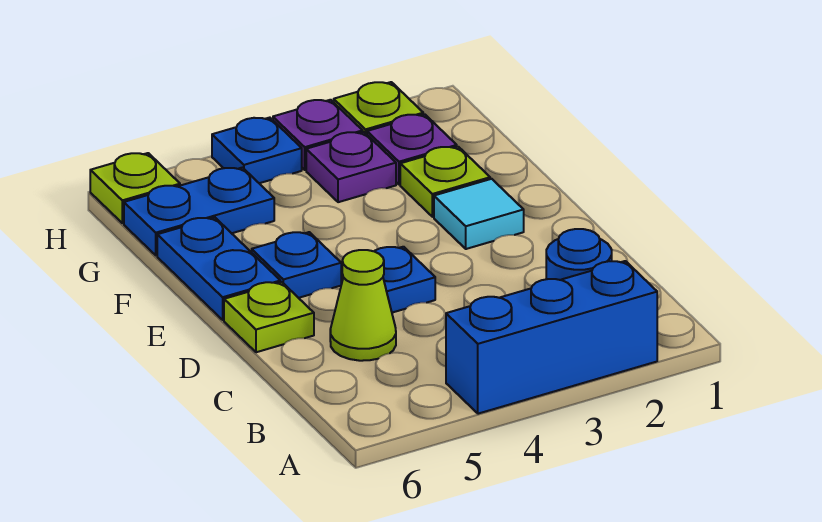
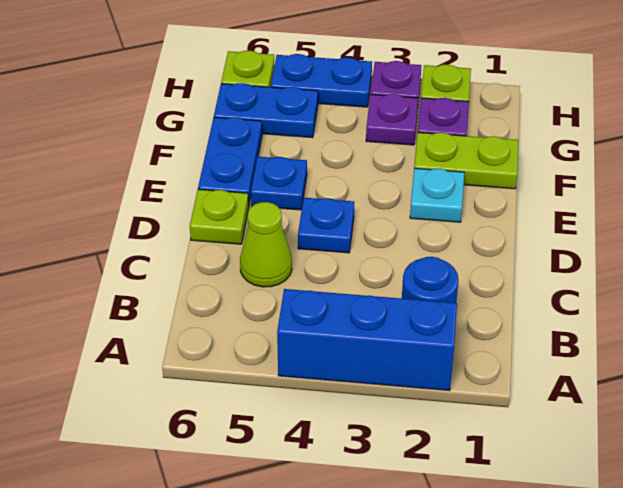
cyan 1x1 tile [434,179,524,249] -> cyan 1x1 plate [410,168,464,222]
lime 1x1 plate [400,147,490,217] -> lime 1x2 plate [414,133,519,189]
blue 1x1 plate [212,118,302,183] -> blue 1x2 plate [271,54,372,107]

